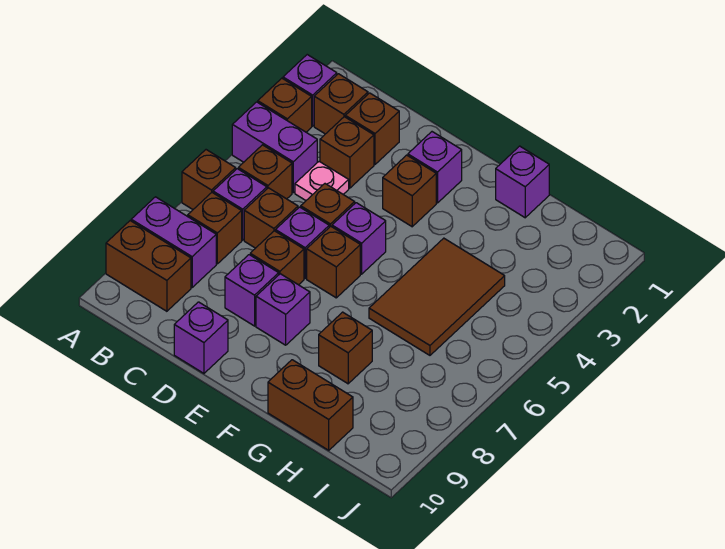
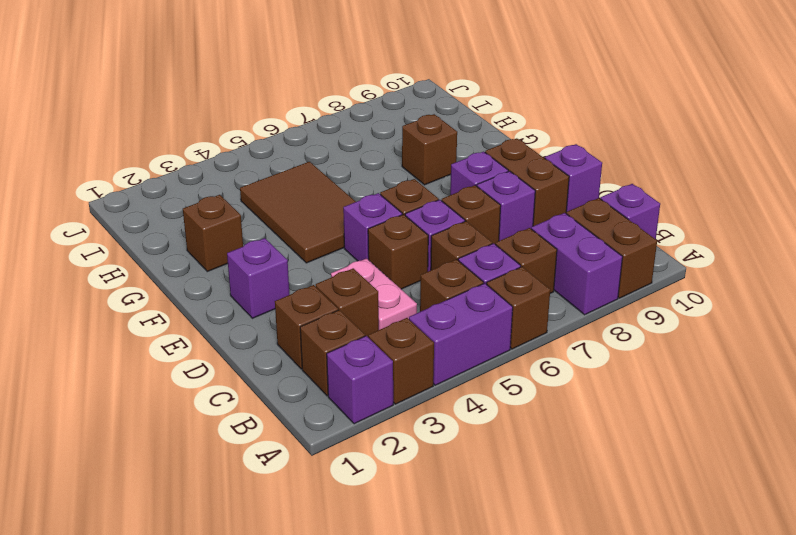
purple 1x2 brick [232,102,317,193] -> purple 1x2 brick turned to [409,283,513,385]
pink 1x1 plate [295,162,349,200] -> pink 1x2 plate [331,258,417,330]
brown 1x1 brick [383,155,436,227] -> brown 1x1 brick moved to [183,195,243,272]
purple 1x1 brick [496,146,549,218] -> purple 1x1 brick moved to [600,184,660,239]
brown 2x3 tile [369,238,505,355] -> brown 2x3 tile turned to [240,162,356,263]
brown 1x2 brick [268,360,353,450] -> brown 1x2 brick moved to [485,138,569,226]

